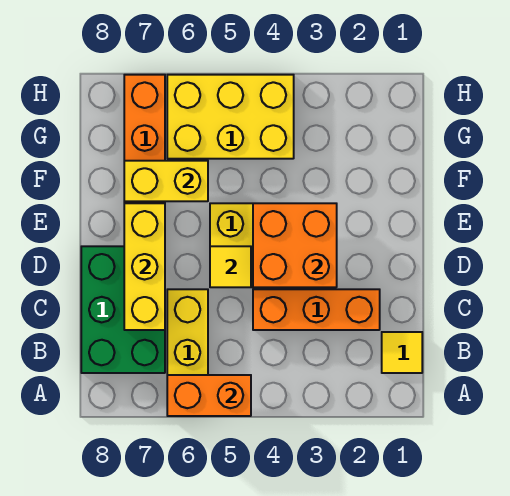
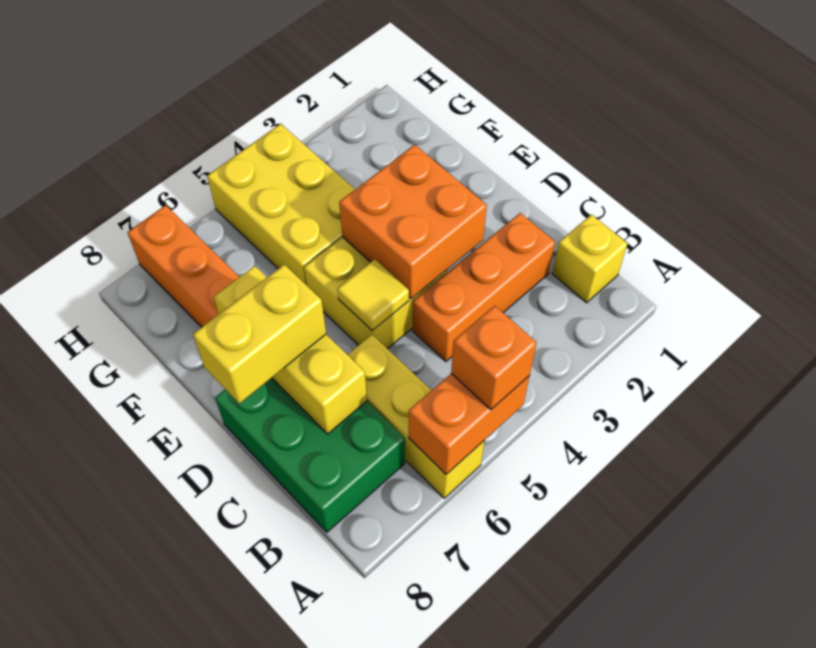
none -> orange 1x1 brick [451,306,537,410]
yellow 1x1 tile [382,332,422,373] -> yellow 1x1 brick [552,215,628,303]
yellow 1x2 brick [124,161,208,201] -> yellow 1x2 brick moved to [193,265,326,404]
yellow 2x3 brick [167,75,294,159] -> yellow 2x3 brick turned to [207,124,355,285]

